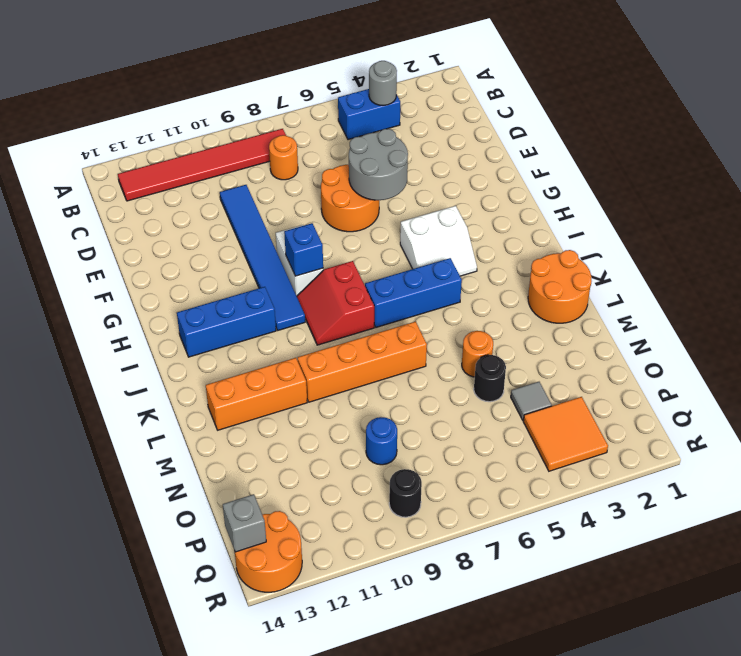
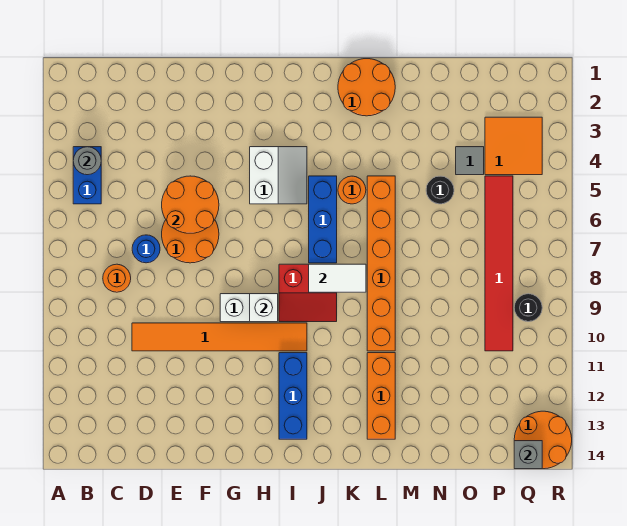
red 1x6 tile [118,129,286,201] -> red 1x6 tile moved to [485,176,513,351]
blue 1x6 tile [220,185,305,330] -> orange 1x6 tile [132,323,307,351]
grey 2x2 round brick [348,129,408,200] -> orange 2x2 round brick [162,176,219,233]
blue 1x1 brick [284,223,323,276] -> white 1x1 brick [250,294,278,322]
none -> white 1x2 tile [309,264,366,292]
orange 1x4 brick [298,321,427,402] -> orange 1x6 brick [367,176,395,351]
orange 1x1 round brick [462,331,493,377] -> orange 1x1 round brick moved to [338,176,366,204]
blue 1x1 round brick [366,417,397,465] -> blue 1x1 round brick moved to [132,235,160,263]

